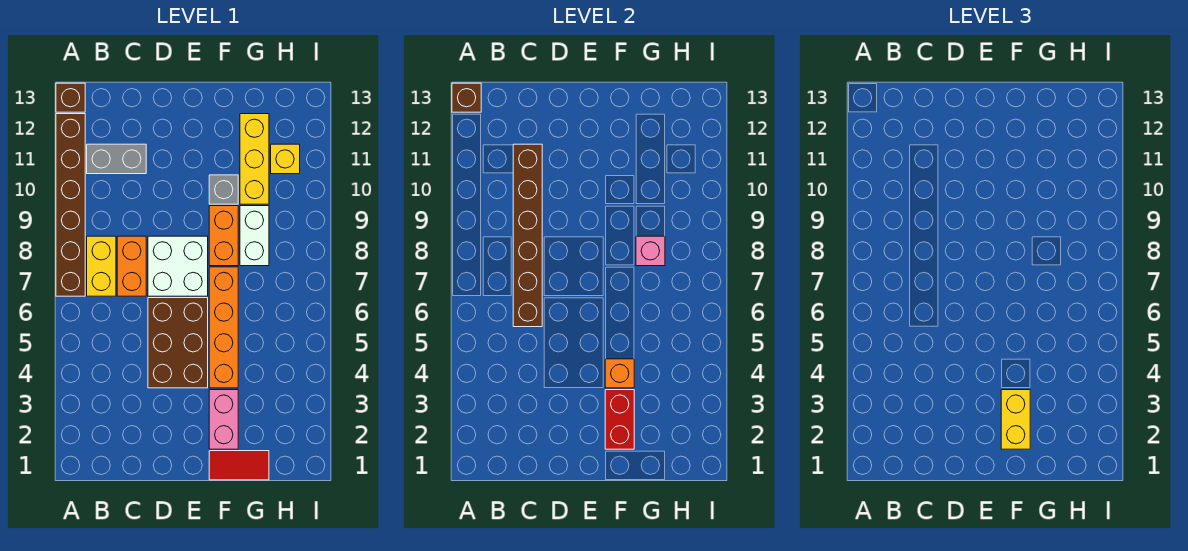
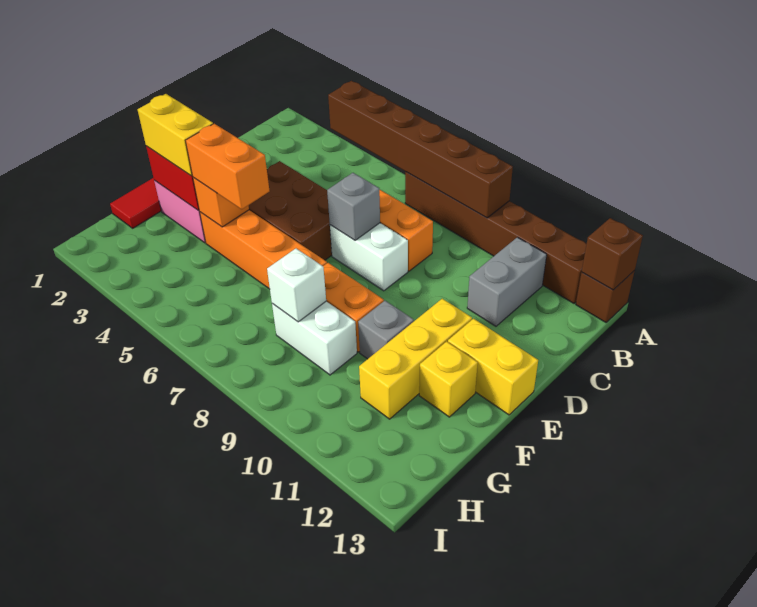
yellow 1x2 brick [87,236,116,296] -> yellow 1x2 brick moved to [448,319,538,415]
brown 1x6 brick [513,144,542,327] -> brown 1x6 brick moved to [328,81,513,218]
white 2x2 brick [148,236,208,296] -> white 1x2 brick [330,223,408,291]
none -> grey 1x1 brick [327,173,380,240]
none -> orange 1x2 brick [186,124,269,209]
pink 1x1 brick [636,236,665,266] -> white 1x1 brick [267,249,326,322]
yellow 1x3 brick [240,114,269,204] -> yellow 1x3 brick turned to [359,299,472,419]
yellow 1x1 brick [271,144,300,174] -> yellow 1x1 brick moved to [419,341,478,417]

